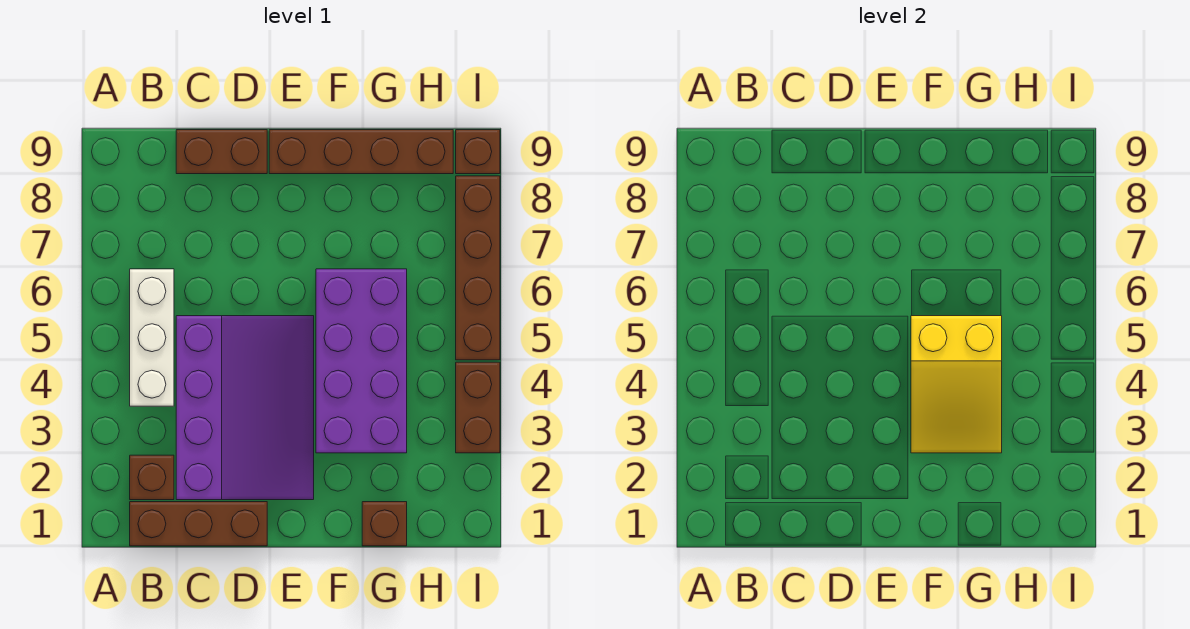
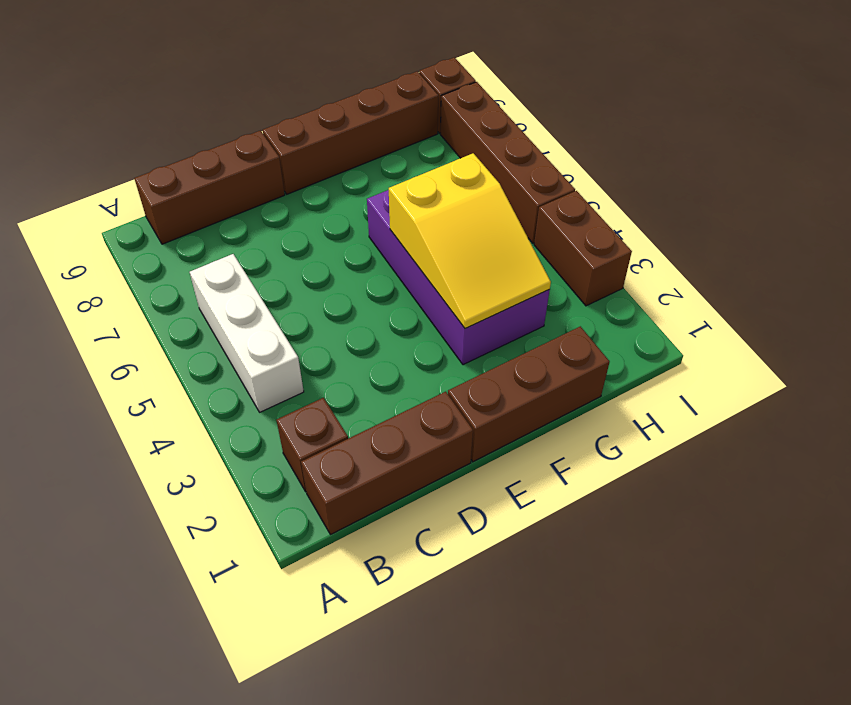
purple 3x4 slope [176,316,314,500] -> none
brown 1x2 brick [176,130,267,174] -> brown 1x3 brick [134,131,285,244]
brown 1x1 brick [362,502,407,546] -> brown 1x3 brick [448,326,609,462]

